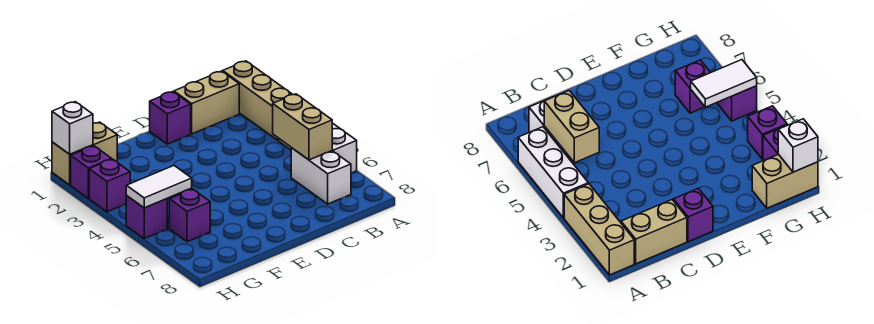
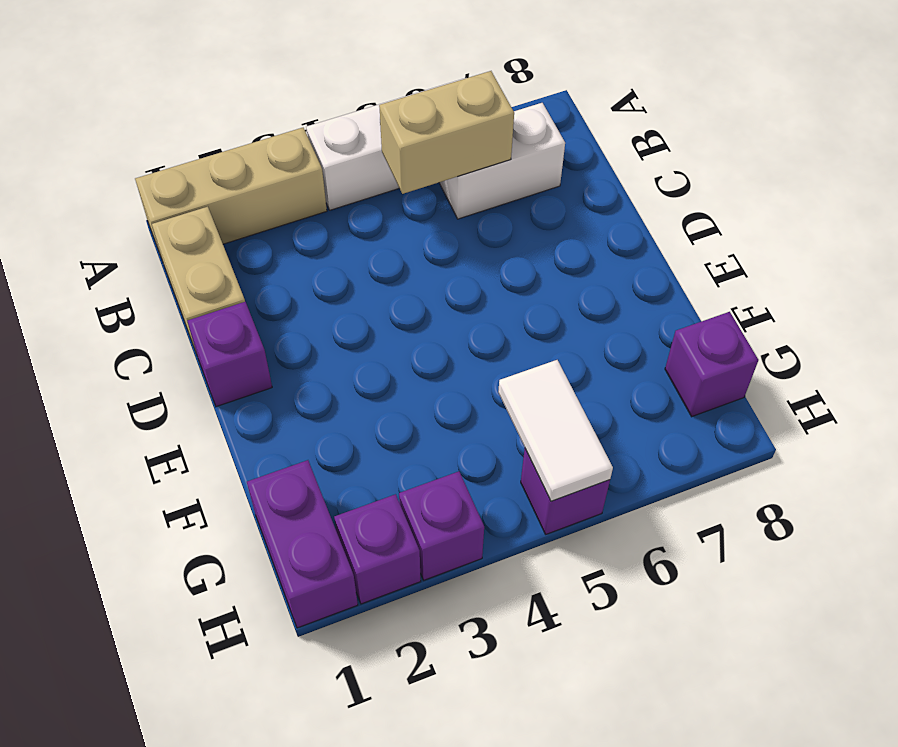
tan 1x2 brick [52,122,117,185] -> purple 1x2 brick [247,460,358,628]
purple 1x1 brick [169,189,210,242] -> purple 1x1 brick moved to [665,312,758,417]
white 1x1 brick [52,102,93,154] -> none

